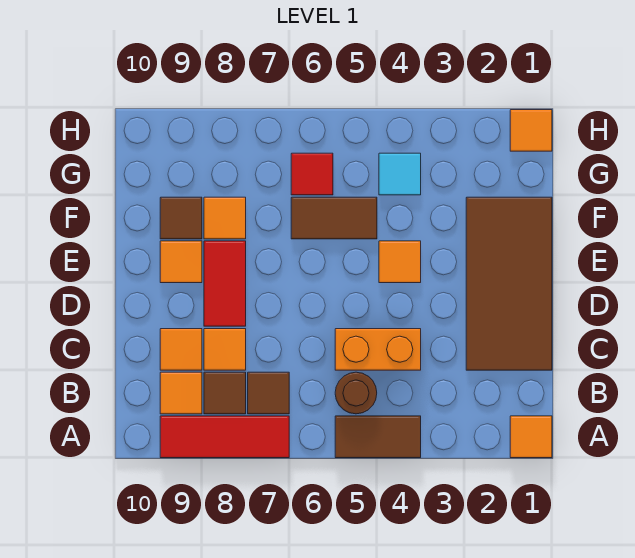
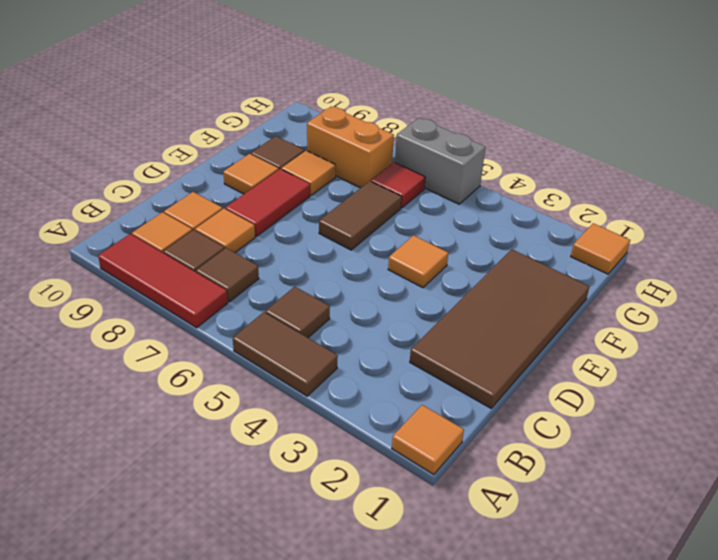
brown 1x1 round brick [335,372,377,414] -> brown 1x1 tile [265,287,330,338]
orange 1x2 brick [335,329,421,370] -> orange 1x2 brick moved to [307,107,394,188]
brown 1x2 tile [291,197,377,239] -> brown 1x2 tile turned to [319,181,402,250]
cyan 1x1 tile [379,153,421,195] -> none
none -> grey 1x2 brick [395,118,485,204]

